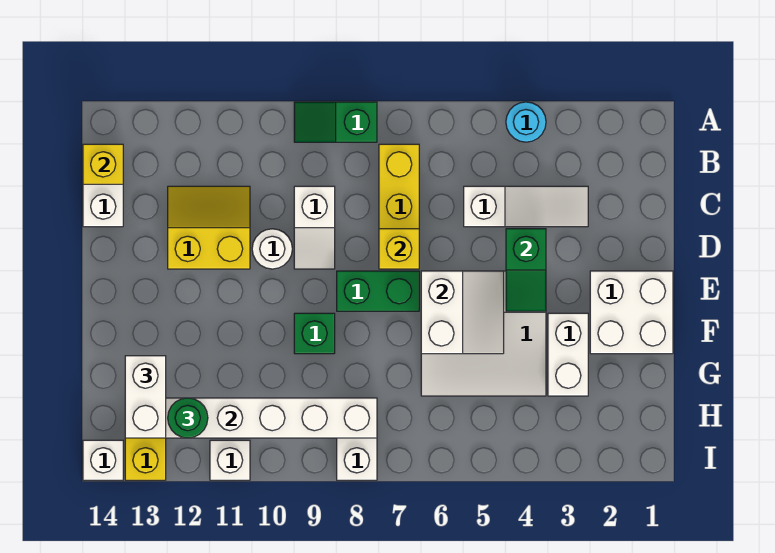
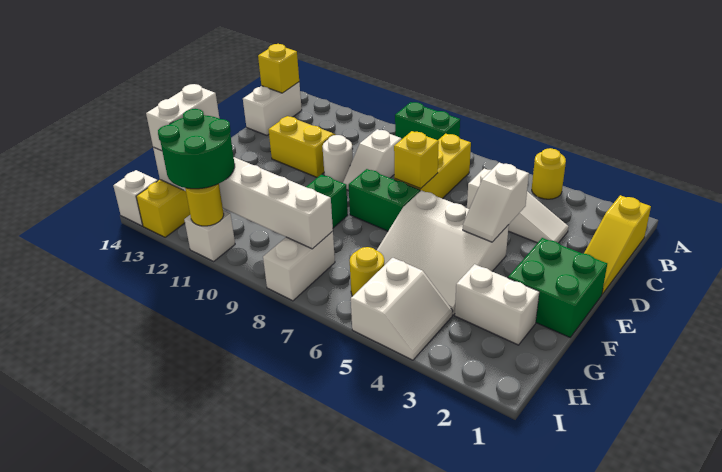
cyan 1x1 round brick [506,102,546,142] -> yellow 1x1 round brick [532,148,566,199]
green 1x2 slope [294,102,377,142] -> green 1x2 brick [395,102,460,140]
none -> yellow 1x3 slope [584,195,651,294]
green 1x2 slope [506,229,546,311] -> white 1x2 slope [463,162,529,242]
white 2x2 brick [590,271,673,354] -> green 2x2 brick [508,238,607,337]
white 2x2 slope [421,271,504,354] -> white 2x2 slope moved to [351,258,453,360]
white 1x2 brick [548,313,588,396] -> white 1x2 brick turned to [455,264,539,345]
none -> yellow 1x1 round brick [350,247,384,296]
green 1x1 round brick [168,398,208,438] -> green 2x2 round brick [158,109,235,189]
none -> yellow 1x1 round brick [185,184,224,226]

